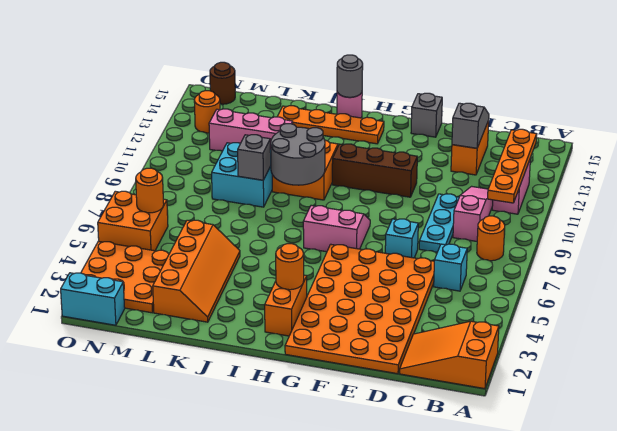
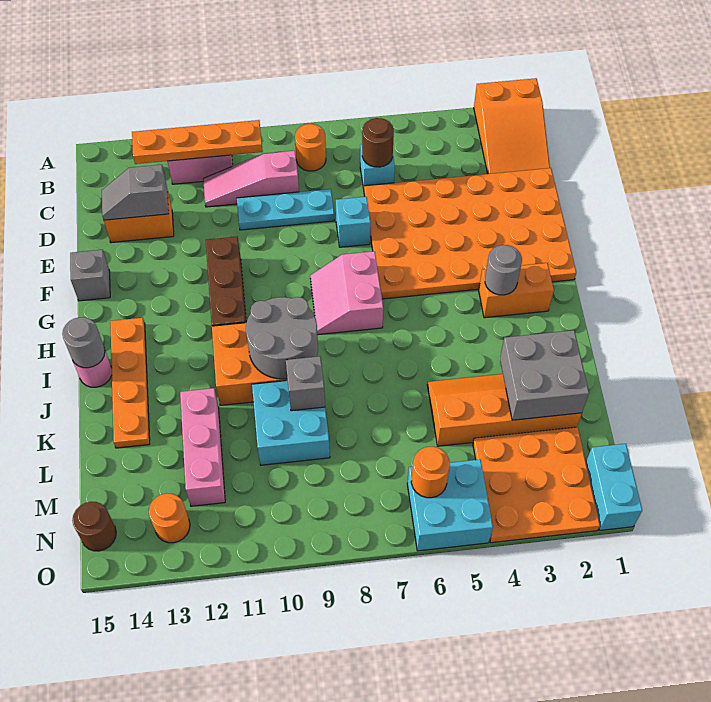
none -> brown 1x1 round brick [362,118,394,167]
orange 1x1 round brick [276,244,304,290] -> grey 1x1 round brick [485,245,522,295]
none -> grey 2x2 brick [500,330,589,420]
orange 2x2 brick [98,191,168,251] -> cyan 2x2 brick [407,459,493,551]

